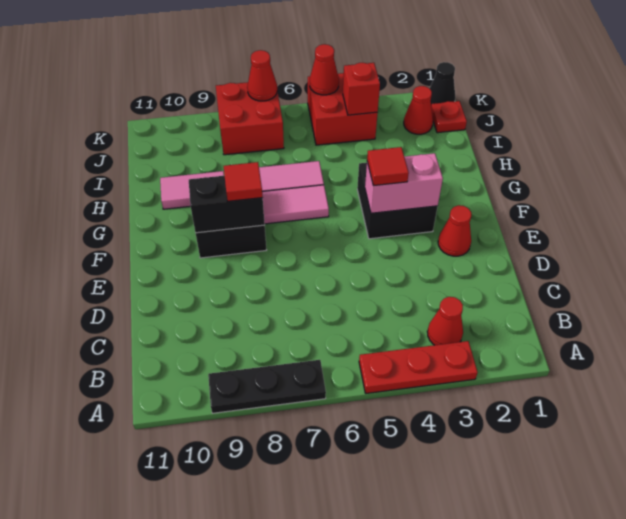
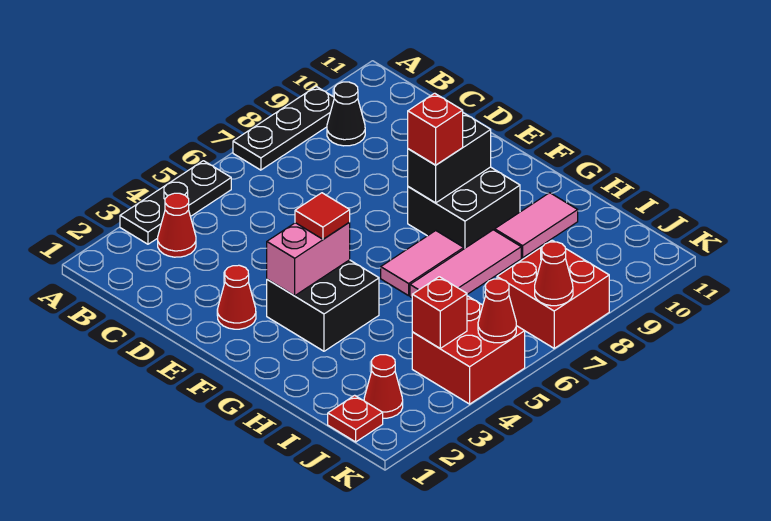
red 1x3 plate [359,341,478,393] -> black 1x3 plate [120,161,231,244]
red 1x1 tile [224,162,263,201] -> red 1x1 brick [408,93,463,165]
black 1x1 cone [430,62,456,105] -> black 1x1 cone moved to [327,82,365,146]

